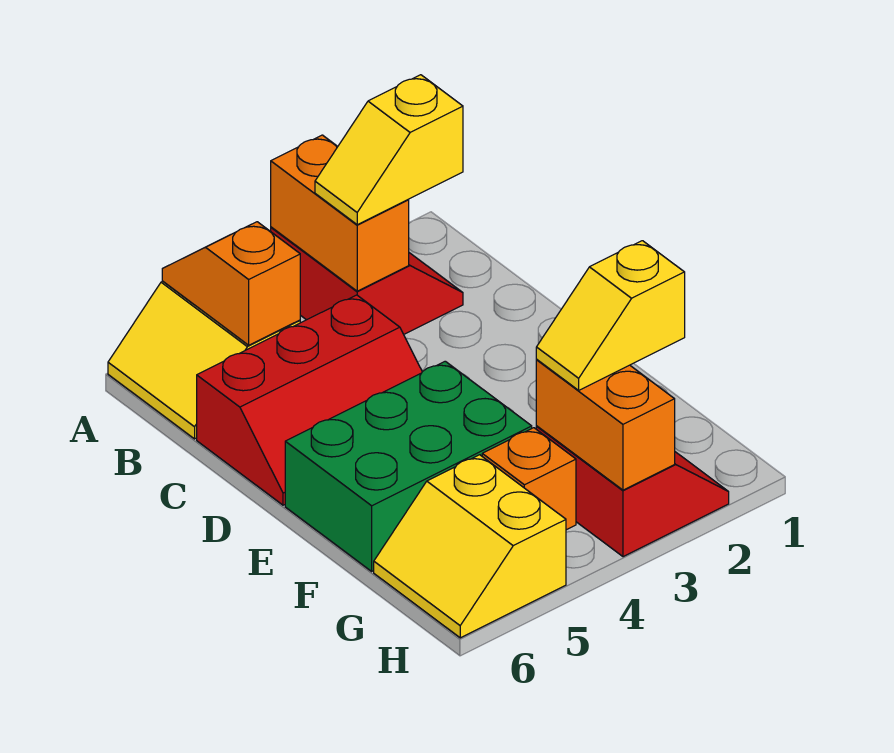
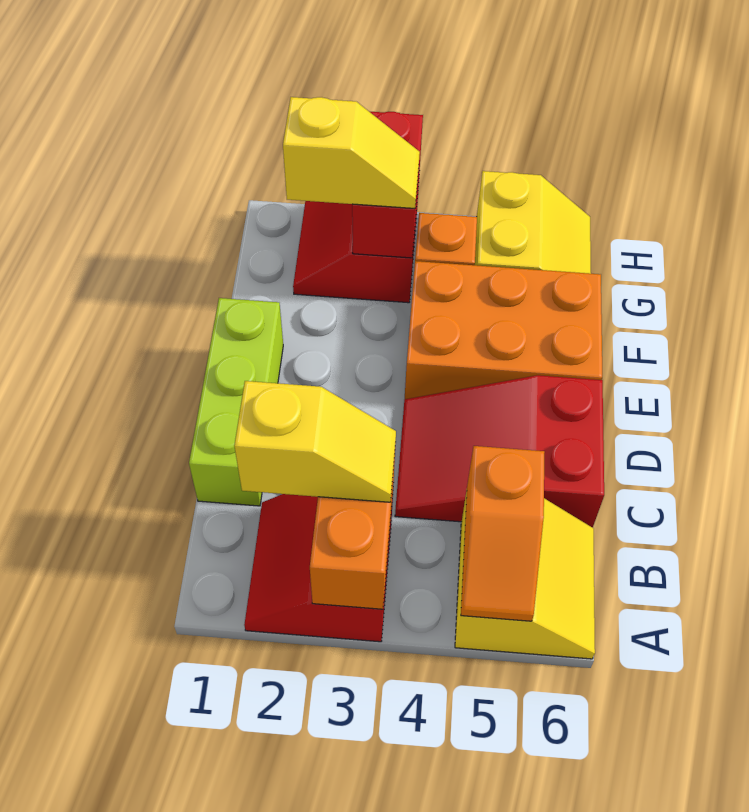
none -> lime 1x3 brick [189,298,283,506]
red 2x3 slope [197,295,422,505] -> red 2x3 slope turned to [395,375,604,528]
green 2x3 brick [285,361,532,571] -> orange 2x3 brick [405,261,602,399]
orange 1x2 brick [536,360,675,490] -> red 1x2 brick [352,112,423,258]

